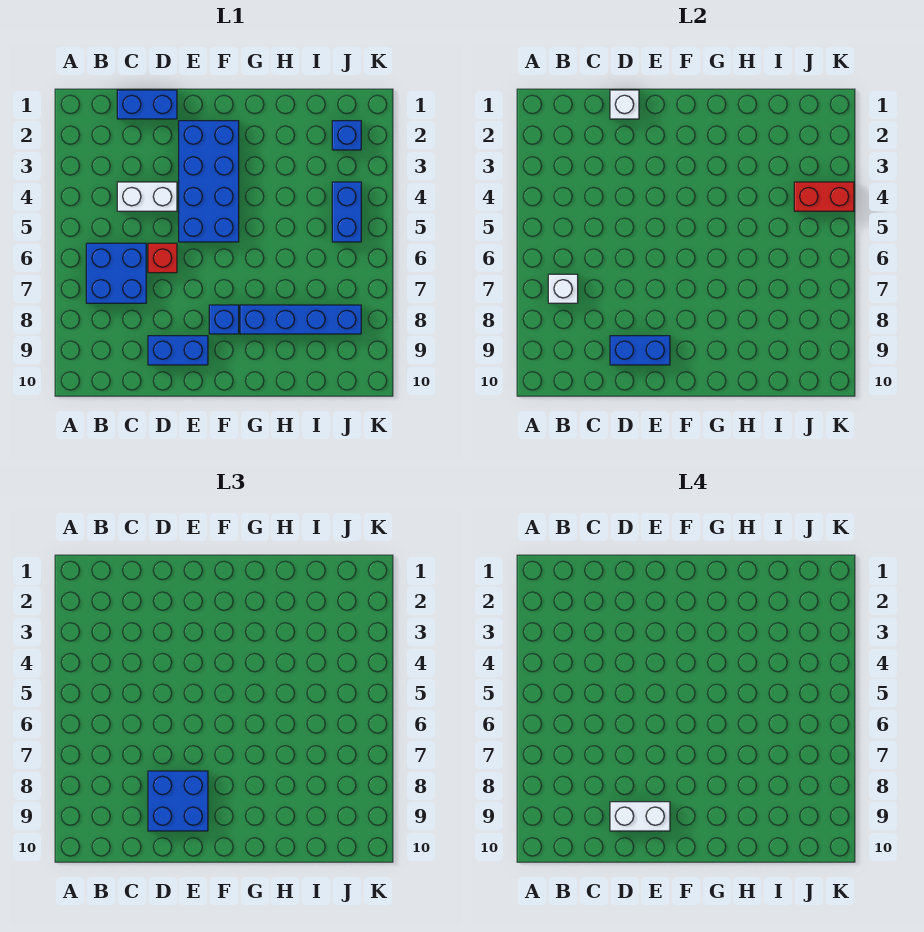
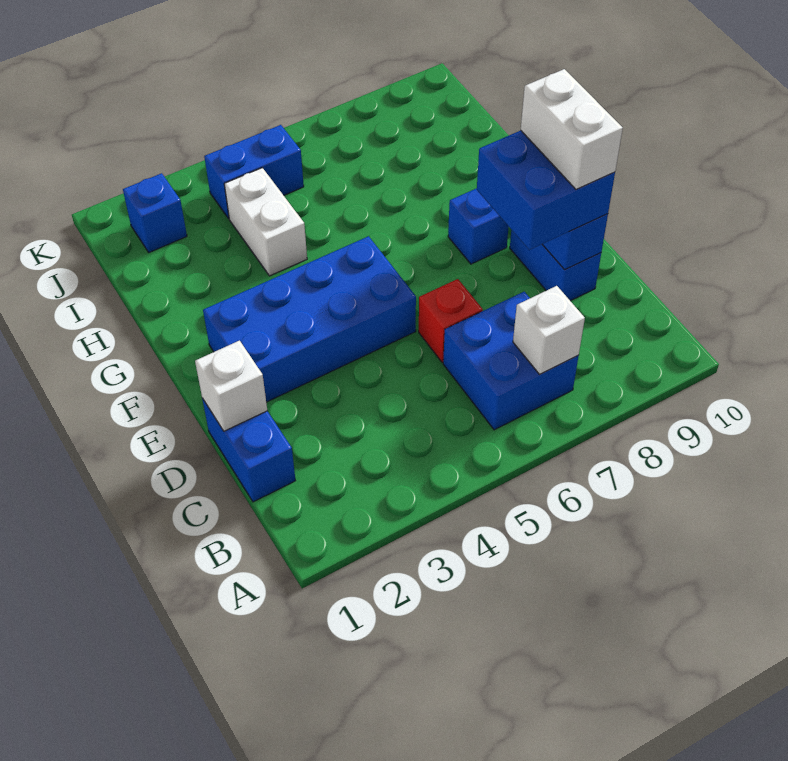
white 1x2 brick [117,182,177,211] -> white 1x2 brick moved to [224,168,307,276]
blue 1x4 brick [240,305,361,334] -> none
red 1x2 brick [794,182,854,211] -> none

